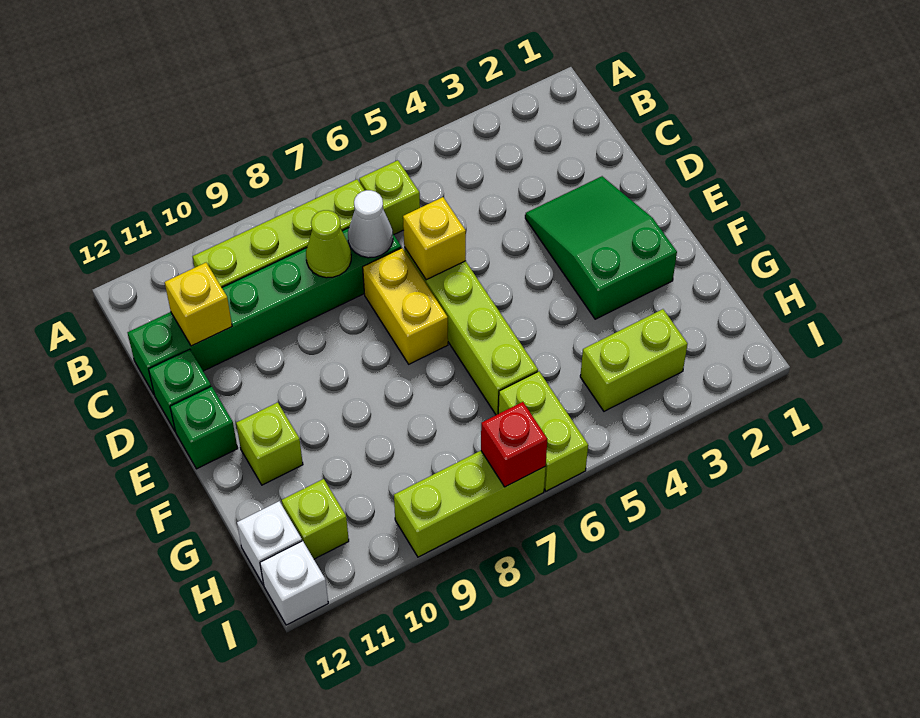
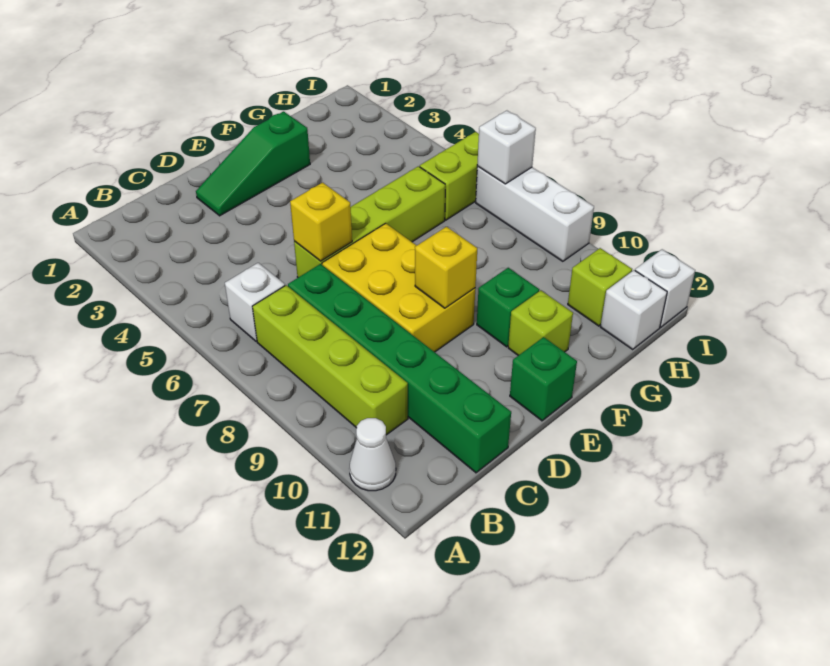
lime 1x1 brick [359,160,420,234] -> white 1x1 brick [225,263,285,342]
white 1x1 cone [348,190,393,258] -> white 1x1 cone moved to [349,418,396,491]
lime 1x1 cone [306,210,351,278] -> none
yellow 1x1 brick [165,263,232,346] -> yellow 1x1 brick moved to [415,227,477,308]
green 2x3 slope [525,176,677,319] -> green 1x3 slope [196,111,310,216]
yellow 1x2 brick [363,248,448,364] -> yellow 2x3 brick [322,223,475,352]
green 1x1 brick [149,349,211,431] -> green 1x1 brick moved to [477,268,539,347]
lime 1x2 brick [580,309,687,411] -> none
lime 1x3 brick [394,451,546,557] -> white 1x3 brick [476,167,594,261]
red 1x1 brick [481,402,547,487] -> white 1x1 brick [477,111,536,184]

